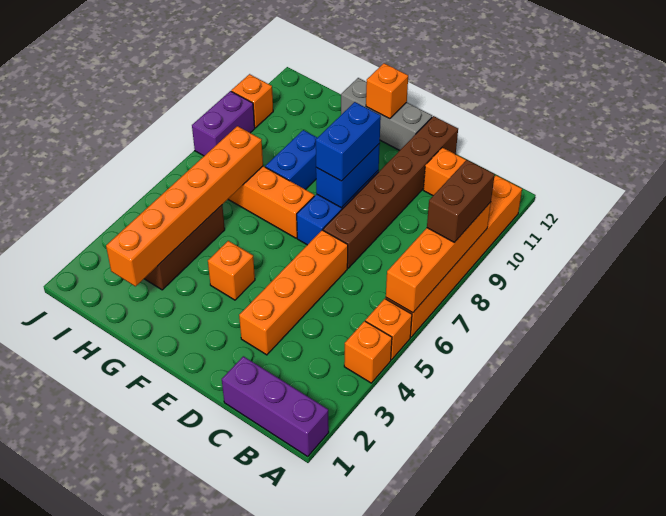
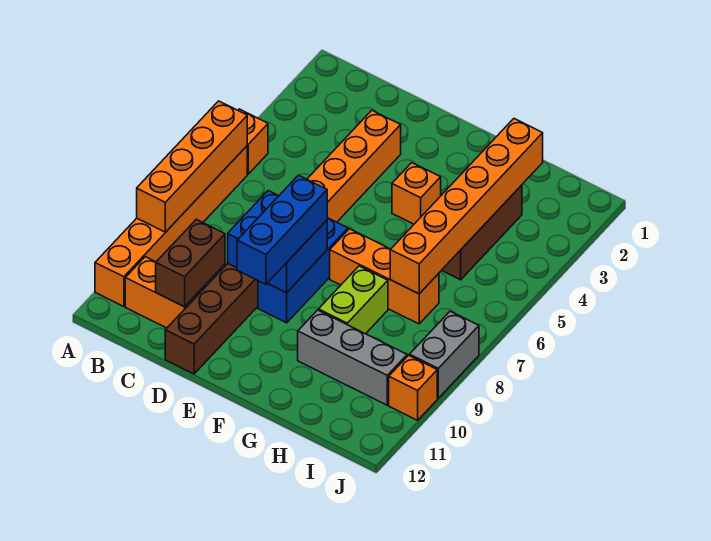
purple 1x3 brick [222,356,329,456] -> none
orange 1x1 brick [344,321,392,383] -> none
brown 1x2 brick [427,160,495,243] -> brown 1x2 brick moved to [156,219,225,307]
blue 1x2 brick [316,143,380,208] -> blue 2x2 brick [228,191,327,293]
blue 1x2 brick [316,102,381,181] -> blue 1x3 brick [237,175,327,284]
grey 1x3 brick [341,78,432,150] -> grey 1x3 brick moved to [298,310,407,405]
orange 1x1 brick [366,63,408,119] -> none
blue 1x2 brick [265,130,317,190] -> lime 1x2 brick [319,266,388,334]
purple 1x2 brick [192,91,255,156] -> grey 1x2 brick [410,311,479,398]

